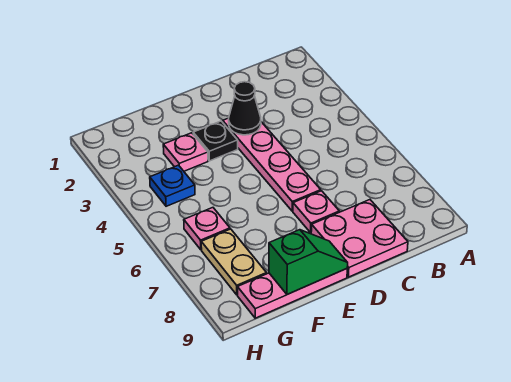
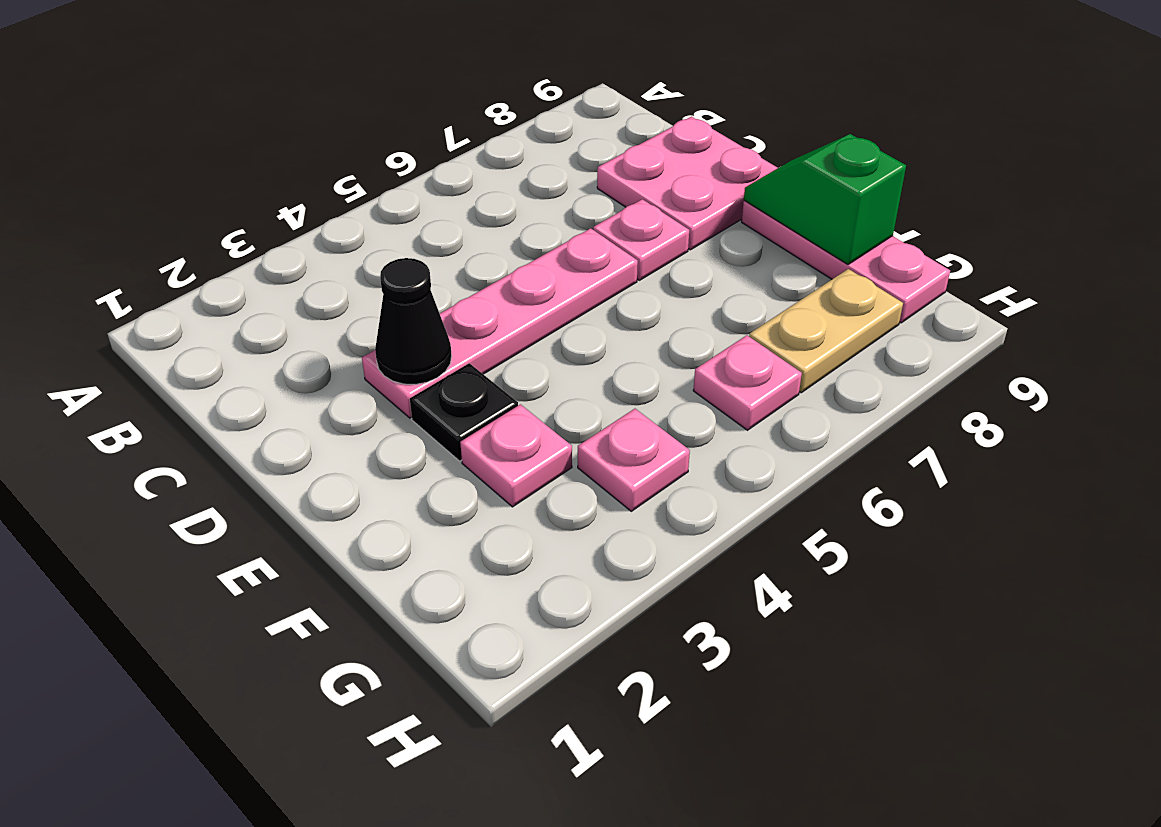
blue 1x1 plate [150,165,195,206] -> pink 1x1 plate [578,409,690,511]

